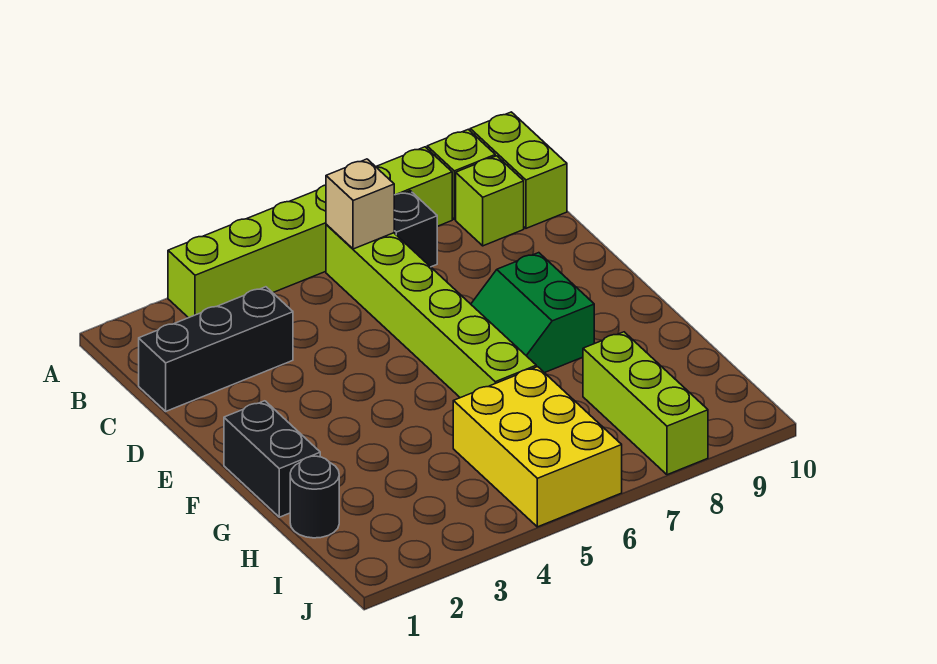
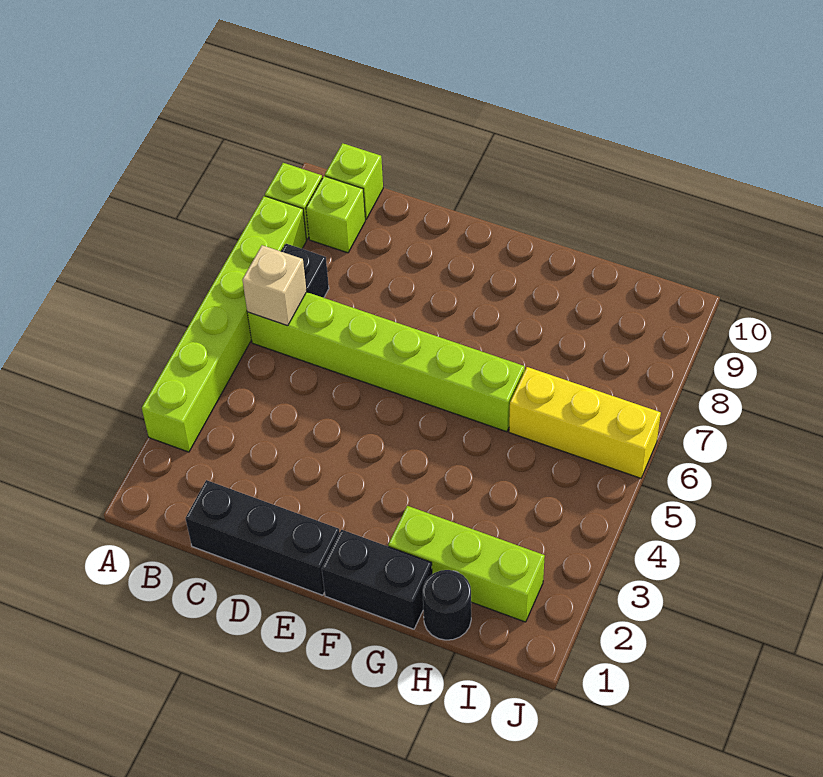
lime 1x2 brick [470,112,567,228] -> lime 1x1 brick [325,143,383,219]
black 1x3 brick [139,287,293,411] -> black 1x3 brick turned to [185,480,340,595]
green 2x2 slope [471,253,594,373] -> none
yellow 2x3 brick [453,367,622,527] -> yellow 1x3 brick [509,367,661,478]
lime 1x3 brick [583,332,708,475] -> lime 1x3 brick moved to [388,506,545,622]

